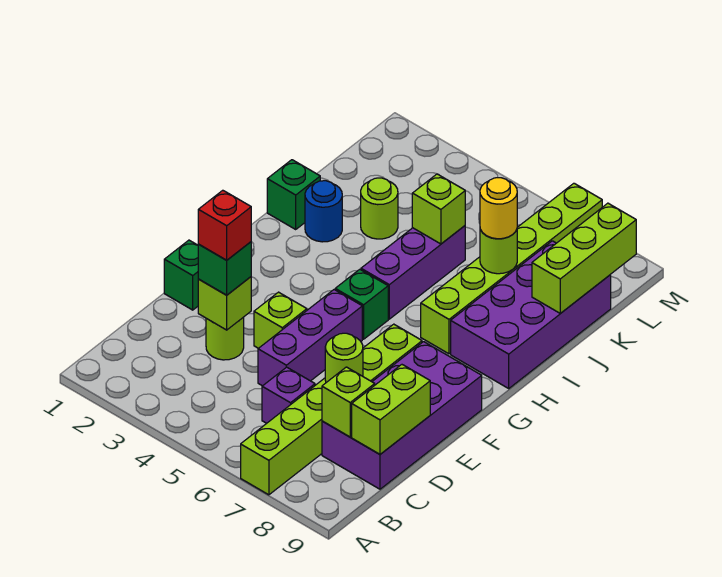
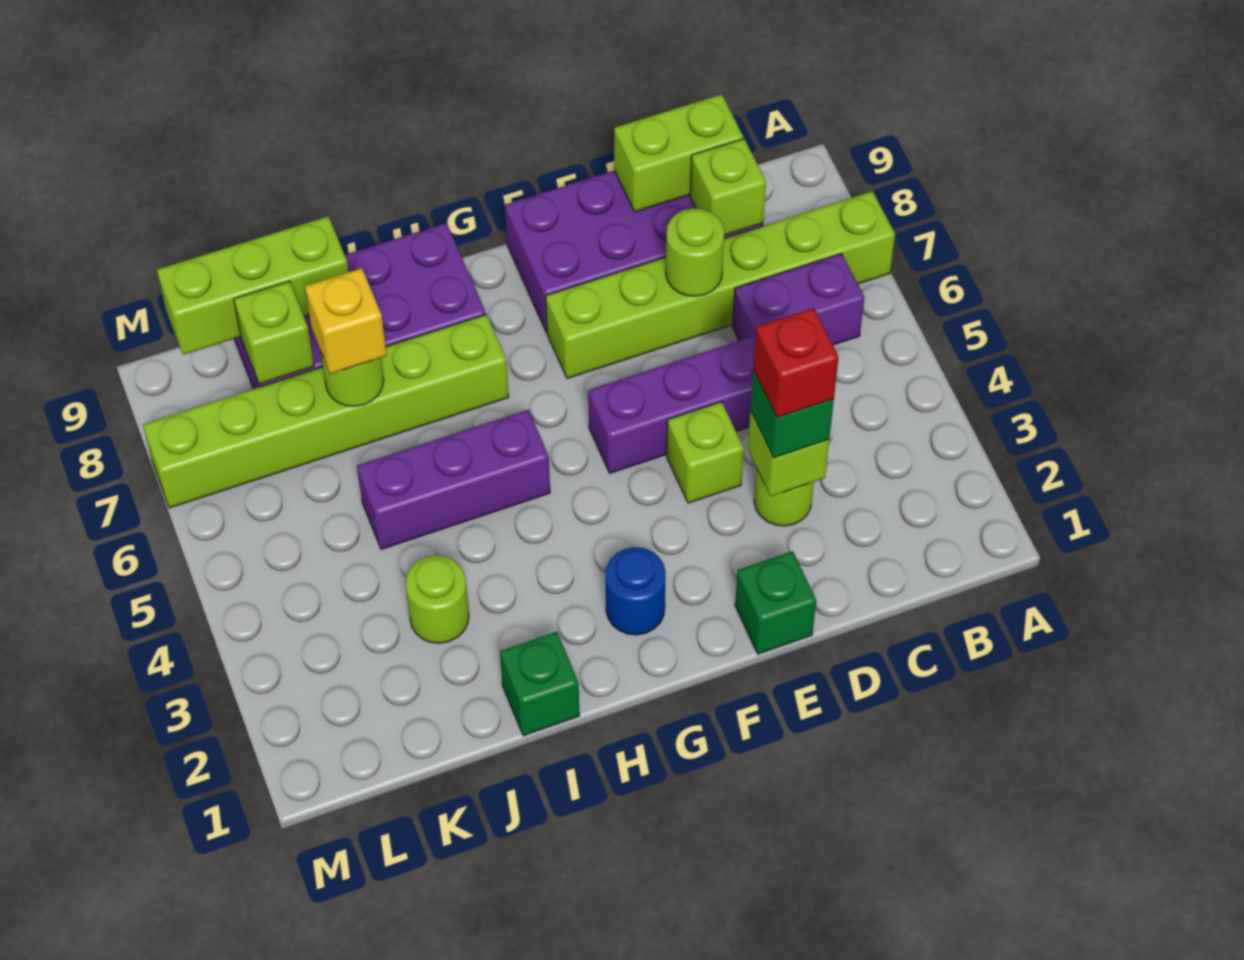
purple 1x1 brick [262,367,315,423] -> purple 1x2 brick [733,254,864,345]
green 1x1 brick [335,269,388,339] -> none
blue 1x1 round brick [305,181,342,242] -> blue 1x1 round brick moved to [606,547,666,635]
lime 1x1 brick [412,174,465,244] -> lime 1x1 brick moved to [234,281,314,384]
yellow 1x1 round brick [480,178,517,239] -> yellow 1x1 brick [305,268,387,374]

